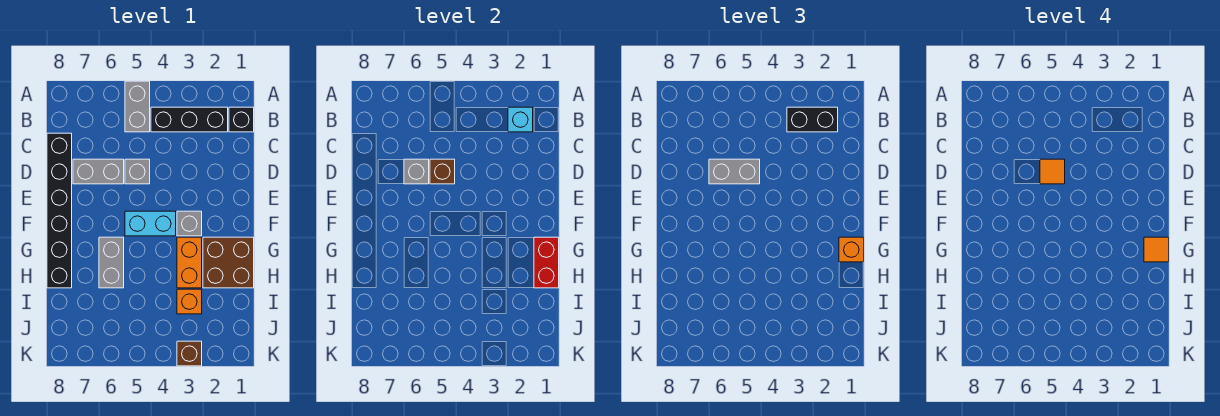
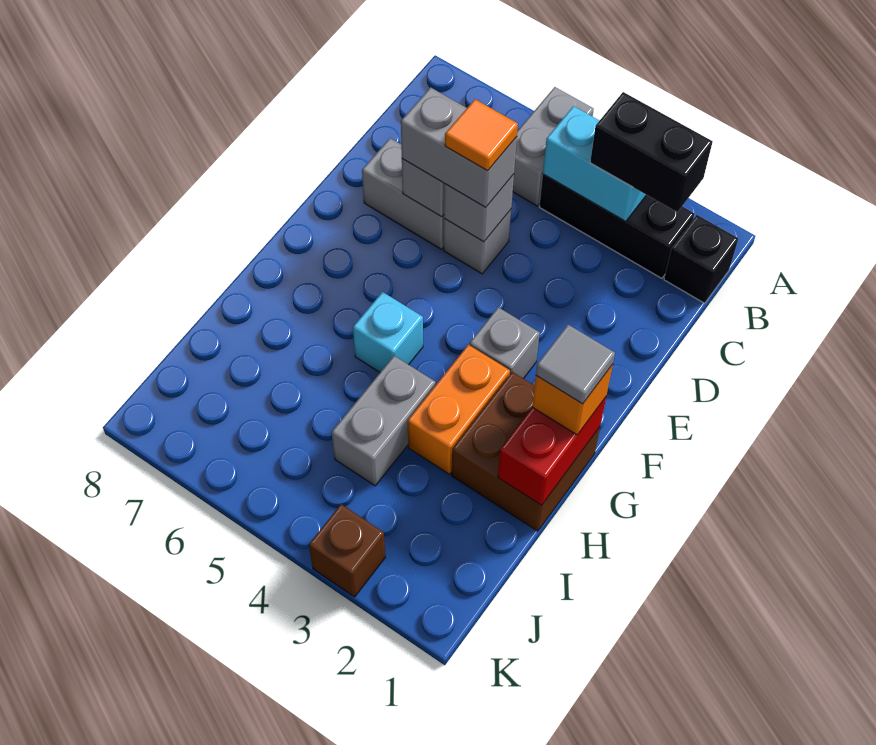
cyan 1x1 brick [508,107,533,132] -> cyan 1x1 brick moved to [353,292,423,372]
black 1x6 brick [47,133,72,288] -> none
brown 1x1 brick [430,159,455,184] -> grey 1x1 brick [444,174,514,242]
cyan 1x2 brick [125,211,176,236] -> cyan 1x2 brick moved to [543,106,646,221]
orange 1x1 tile [1144,237,1169,262] -> grey 1x1 tile [536,325,615,404]
grey 1x2 brick [99,237,124,288] -> grey 1x2 brick moved to [332,356,436,486]
orange 1x1 brick [177,289,202,314] -> none

